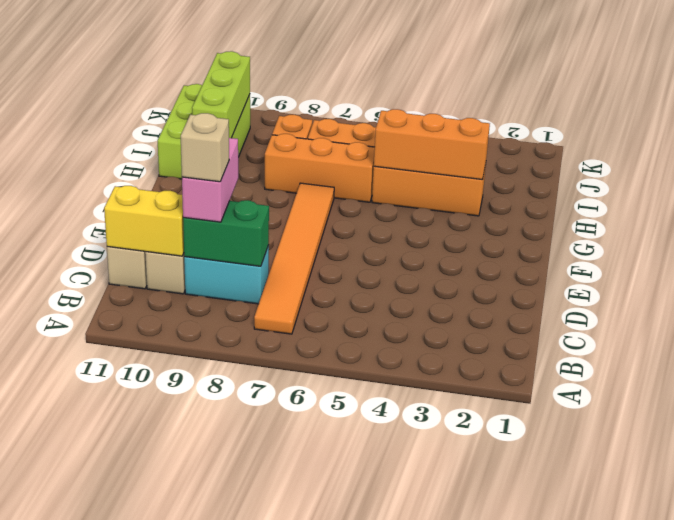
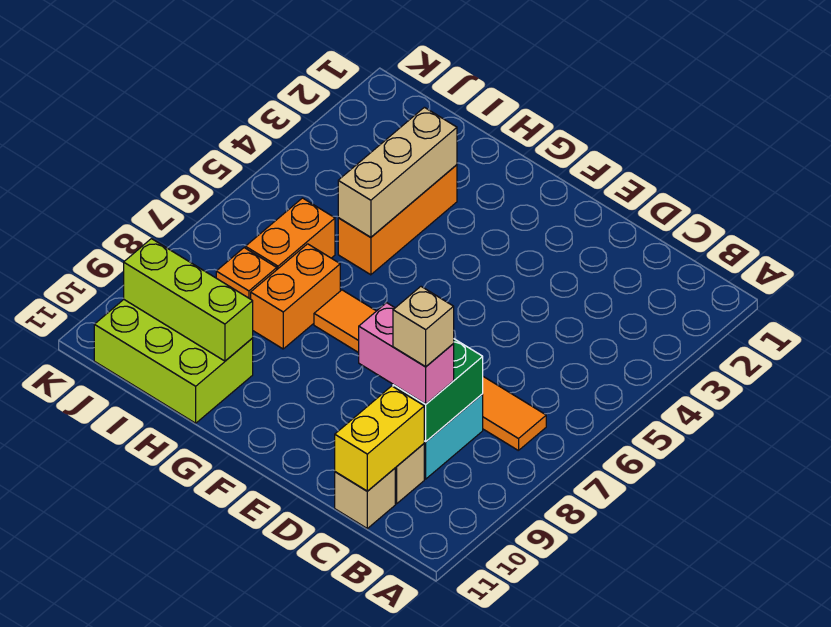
orange 1x3 brick [374,109,490,180] -> tan 1x3 brick [338,107,457,237]
orange 1x3 brick [265,134,375,202] -> orange 1x2 brick [251,244,340,349]

